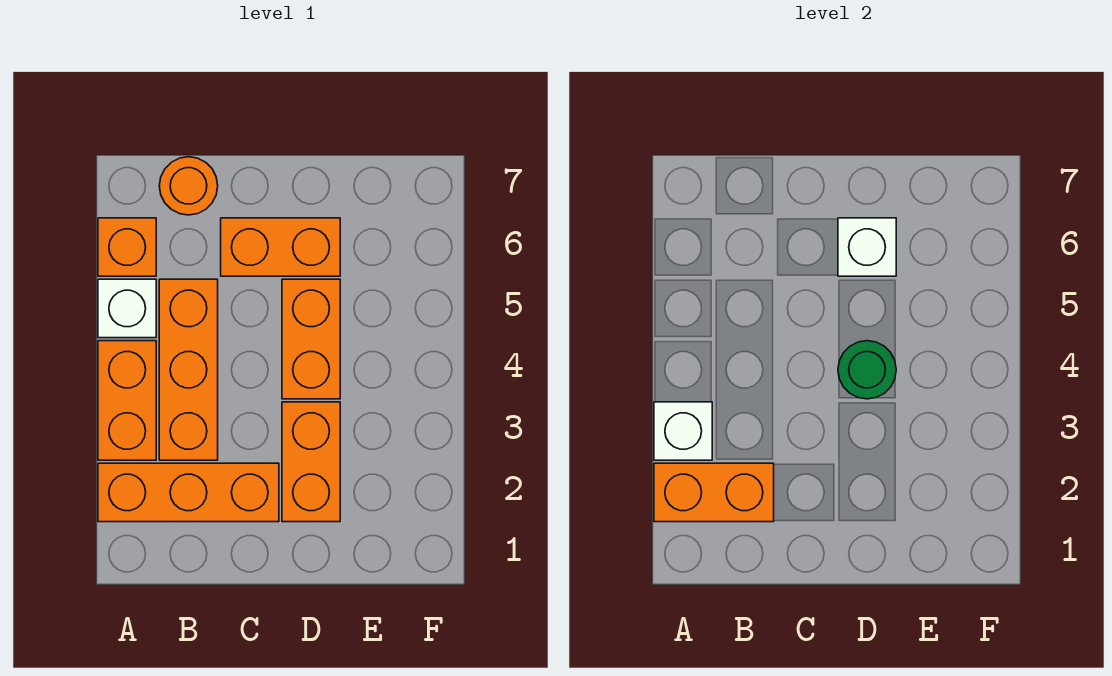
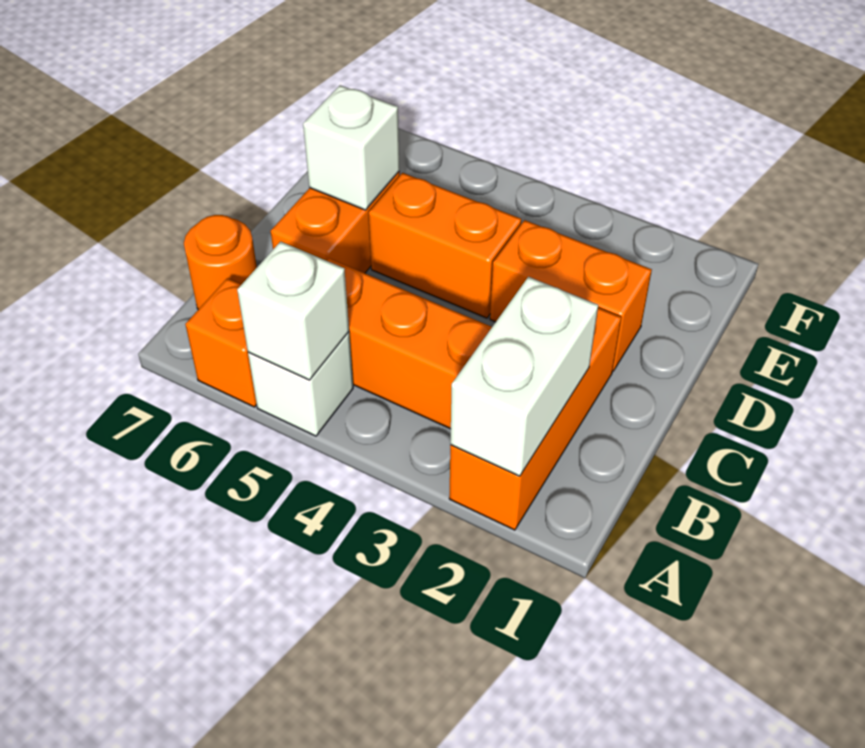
orange 1x2 brick [654,463,774,522] -> white 1x2 brick [450,277,598,476]
orange 1x2 brick [98,341,156,460] -> none
white 1x1 brick [654,402,712,460] -> white 1x1 brick moved to [237,241,349,380]
green 1x1 round brick [838,341,896,399] -> none

